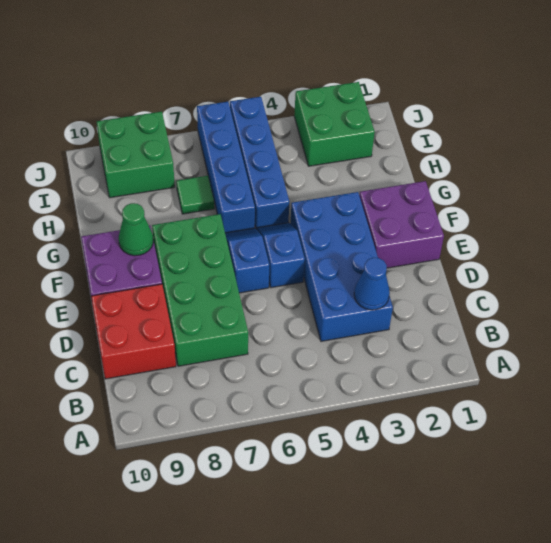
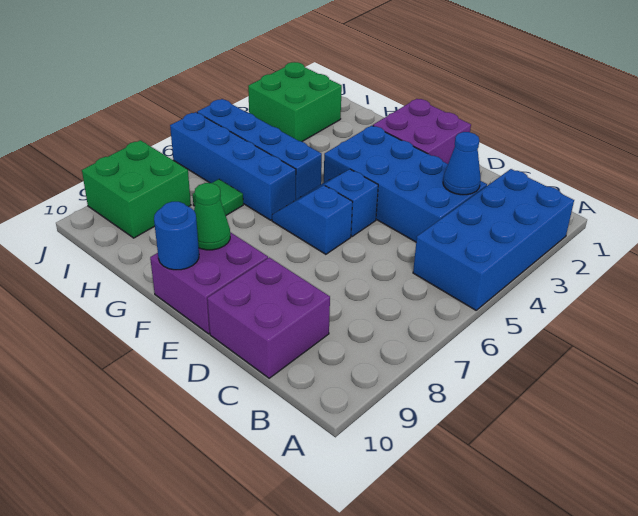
none -> blue 2x4 brick [413,169,574,310]
green 2x4 brick [152,214,248,366] -> none
red 2x2 brick [91,284,176,379] -> purple 2x2 brick [207,257,330,378]
none -> blue 1x1 round brick [154,202,199,270]

